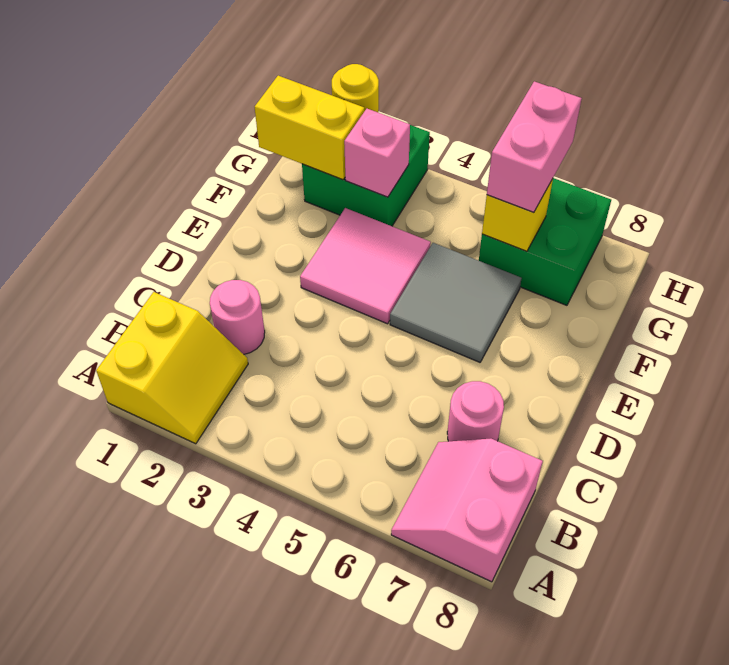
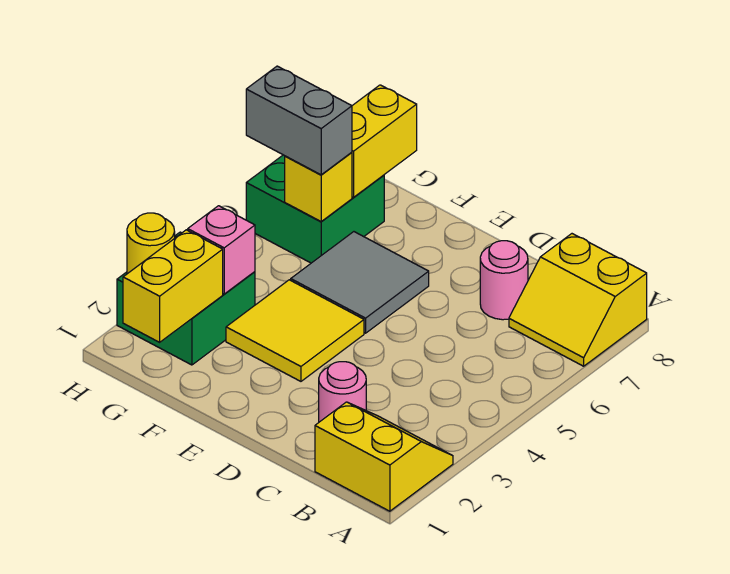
pink 2x2 slope [391,439,543,582] -> yellow 2x2 slope [509,234,647,366]
pink 2x2 tile [300,208,431,324] -> yellow 2x2 tile [226,280,364,381]
pink 1x2 brick [487,81,582,213] -> grey 1x2 brick [246,66,352,175]
none -> yellow 1x2 brick [352,85,417,197]

